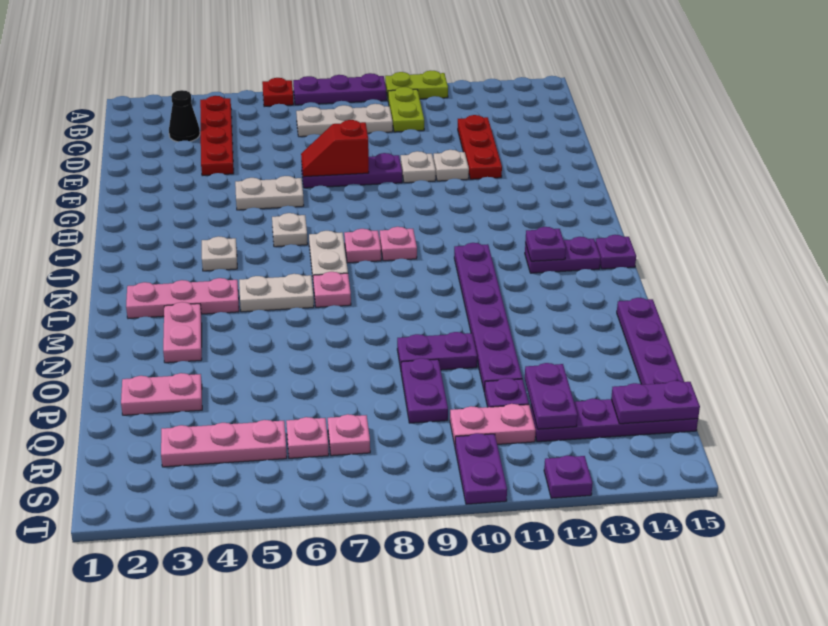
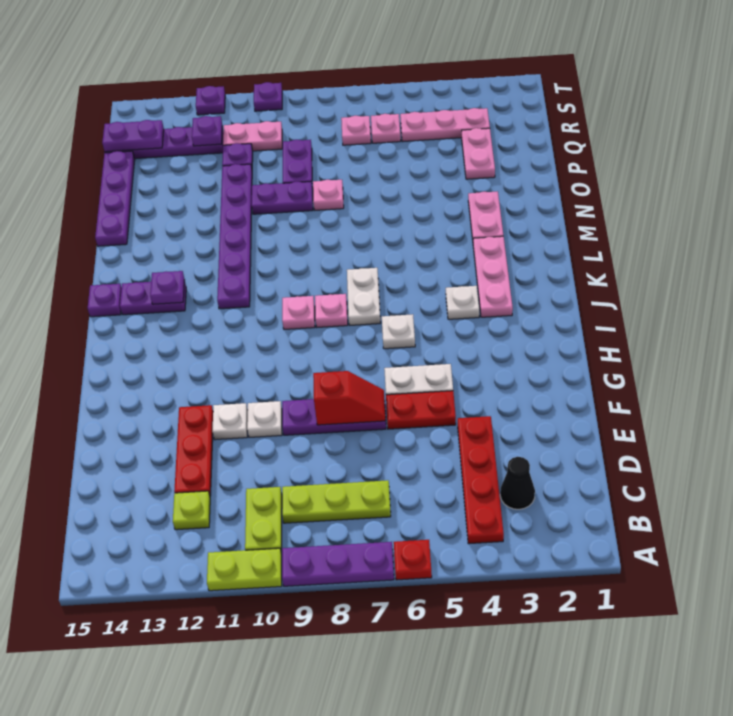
white 1x3 plate [296,104,393,137] -> lime 1x3 plate [282,480,391,523]
none -> lime 1x1 plate [173,491,210,530]
none -> red 1x2 plate [386,391,456,429]
pink 1x3 plate [126,278,239,319] -> pink 1x3 plate turned to [473,236,513,317]
white 1x2 plate [239,274,314,312] -> none
pink 1x1 plate [313,272,351,307] -> pink 1x1 plate moved to [313,180,344,210]
pink 1x2 plate [121,373,202,415] -> pink 1x2 plate turned to [462,128,495,179]
purple 1x2 plate [525,363,578,429] -> purple 1x1 plate [192,116,222,146]
purple 1x2 plate [455,433,507,504] -> purple 1x1 plate [254,82,282,111]

